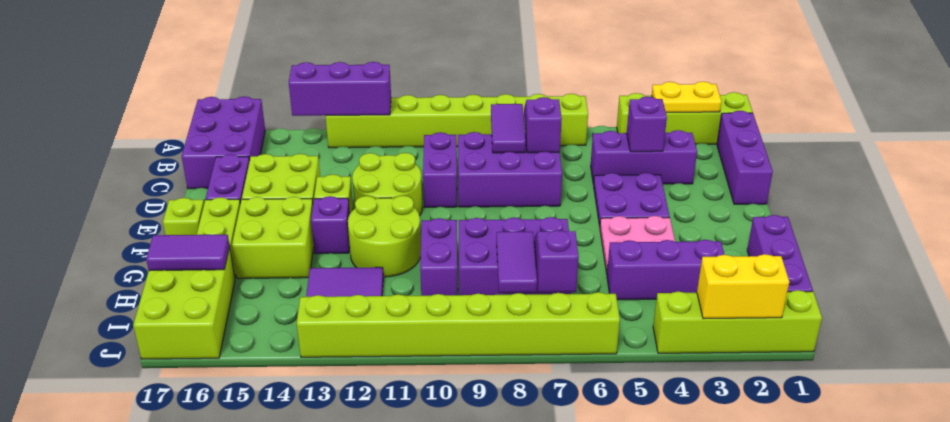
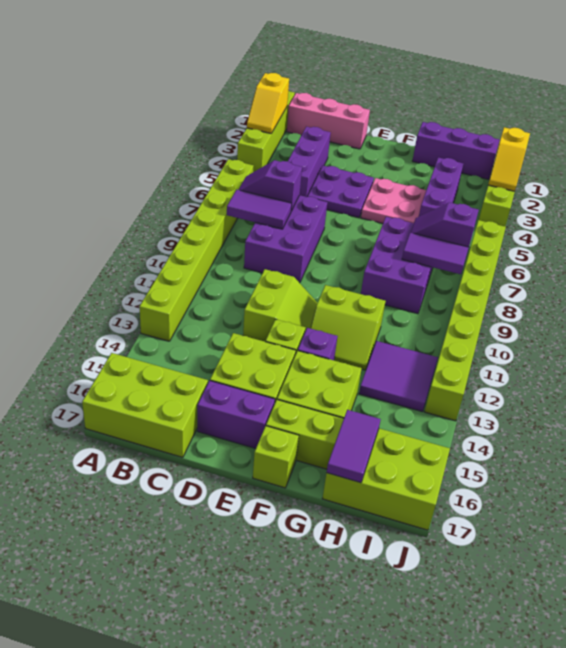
yellow 1x2 plate [652,82,721,112] -> yellow 1x2 slope [247,73,289,133]
purple 1x3 brick [289,62,391,116] -> none
purple 2x3 brick [182,96,265,189] -> lime 2x3 brick [82,353,208,457]
purple 1x3 brick [717,111,773,204] -> pink 1x3 brick [287,93,370,149]
purple 1x1 brick [627,96,667,152] -> none
purple 1x2 brick [423,132,457,207] -> none
lime 2x2 round brick [352,153,422,216] -> lime 2x2 slope [243,269,317,342]
lime 2x2 round brick [348,196,421,277] -> lime 2x2 slope [310,285,385,370]
purple 1x2 brick [420,218,458,296] -> none
yellow 1x2 brick [697,254,789,319] -> yellow 1x2 slope [488,127,530,191]

